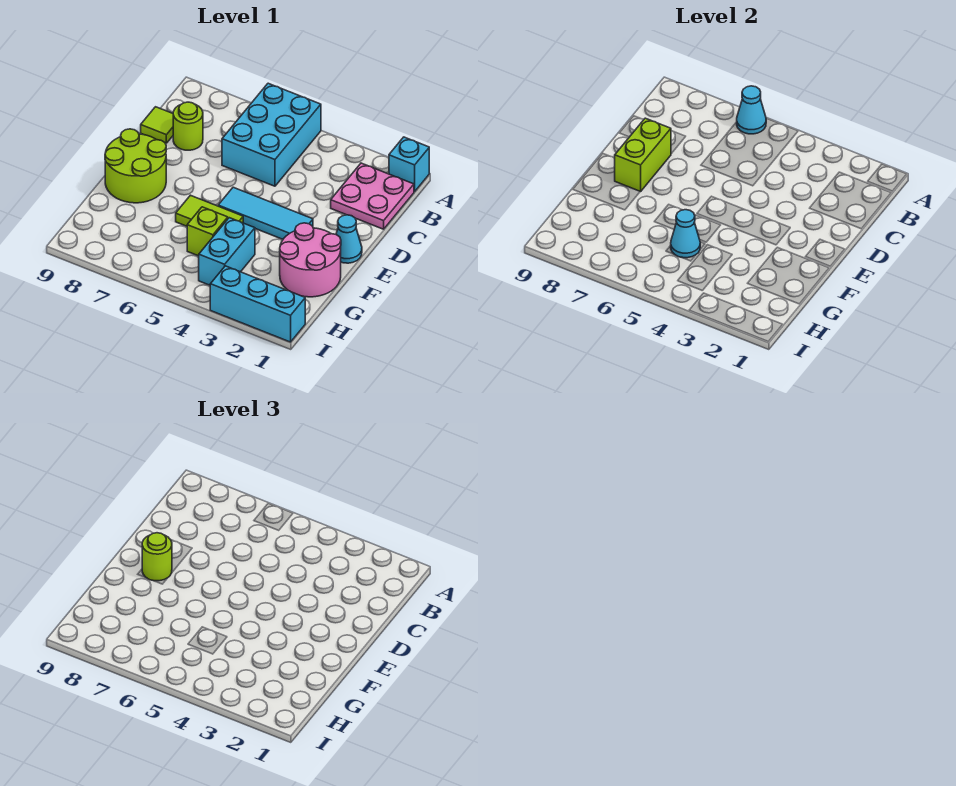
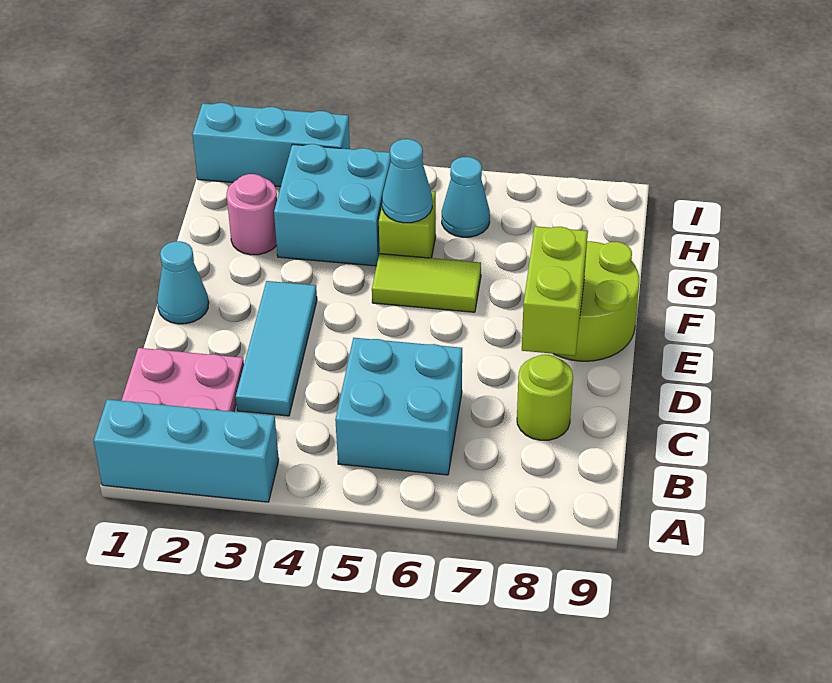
cyan 1x1 brick [389,137,429,192] -> cyan 1x3 brick [94,399,279,502]
cyan 2x3 brick [222,83,321,186] -> cyan 2x2 brick [335,338,462,475]
cyan 1x1 cone [737,86,766,134] -> cyan 1x1 cone moved to [442,157,490,237]
lime 1x1 tile [141,107,173,143] -> none
cyan 1x3 tile [218,187,313,239] -> cyan 1x3 tile turned to [236,281,317,416]
lime 1x1 round brick [142,533,172,581] -> none
pink 2x2 round brick [280,223,341,297] -> pink 1x1 round brick [227,174,277,255]
cyan 1x2 brick [199,218,255,285] -> cyan 2x2 brick [274,144,391,266]

